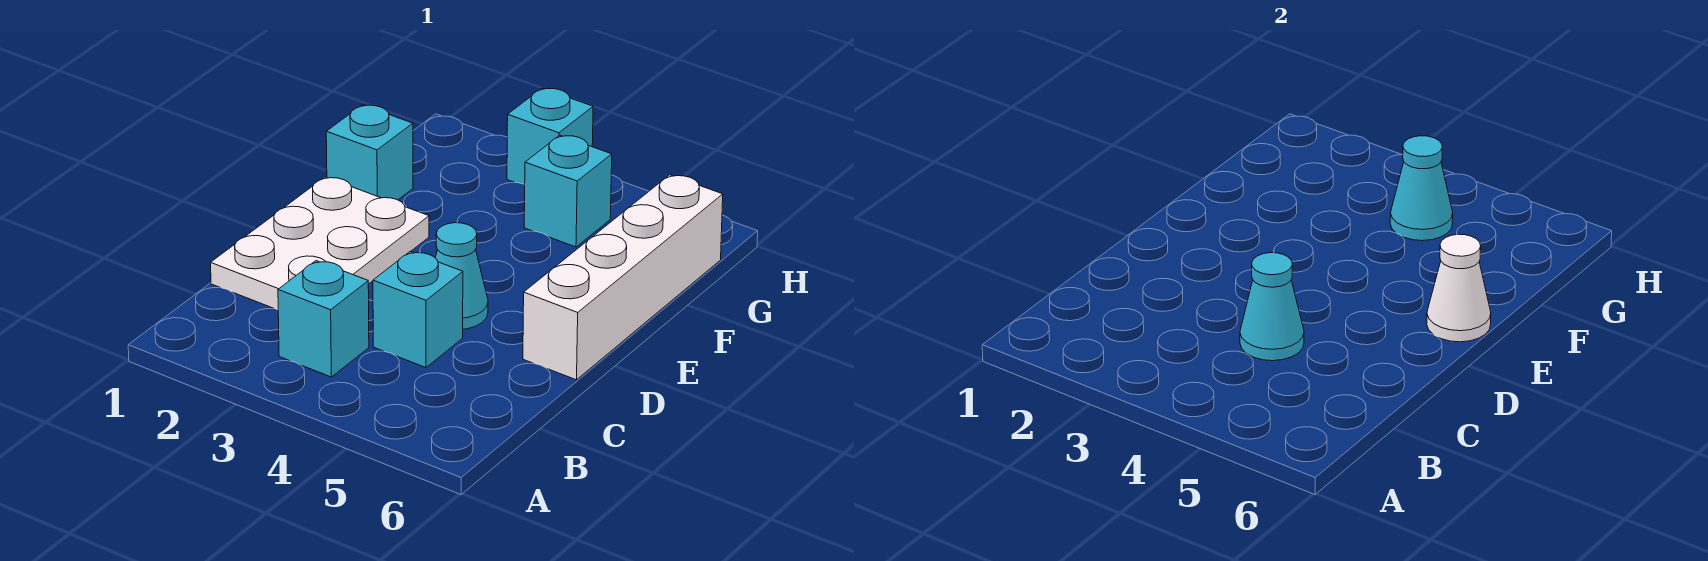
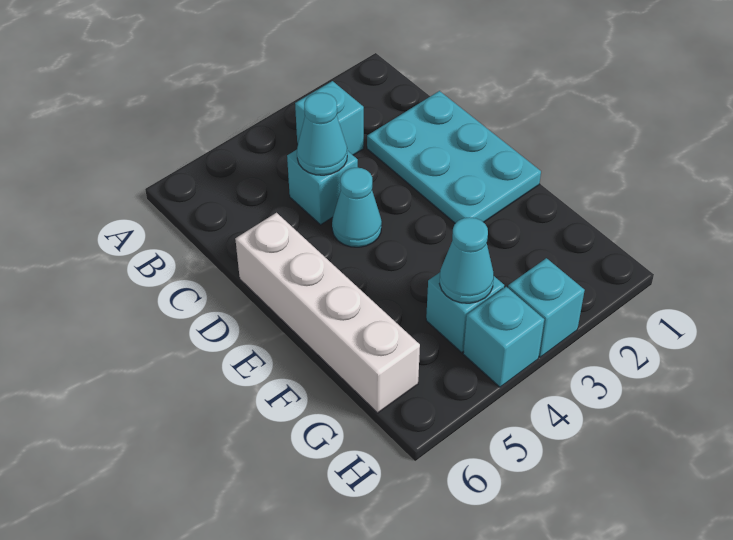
white 2x3 plate [211,177,429,309] -> cyan 2x3 plate [367,91,541,223]
white 1x1 cone [1427,234,1491,342] -> none
cyan 1x1 brick [326,105,413,200] -> cyan 1x1 brick moved to [463,287,544,387]

